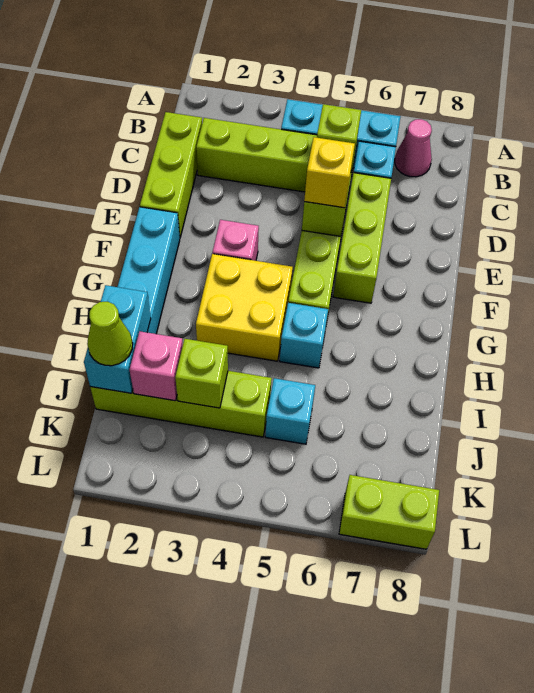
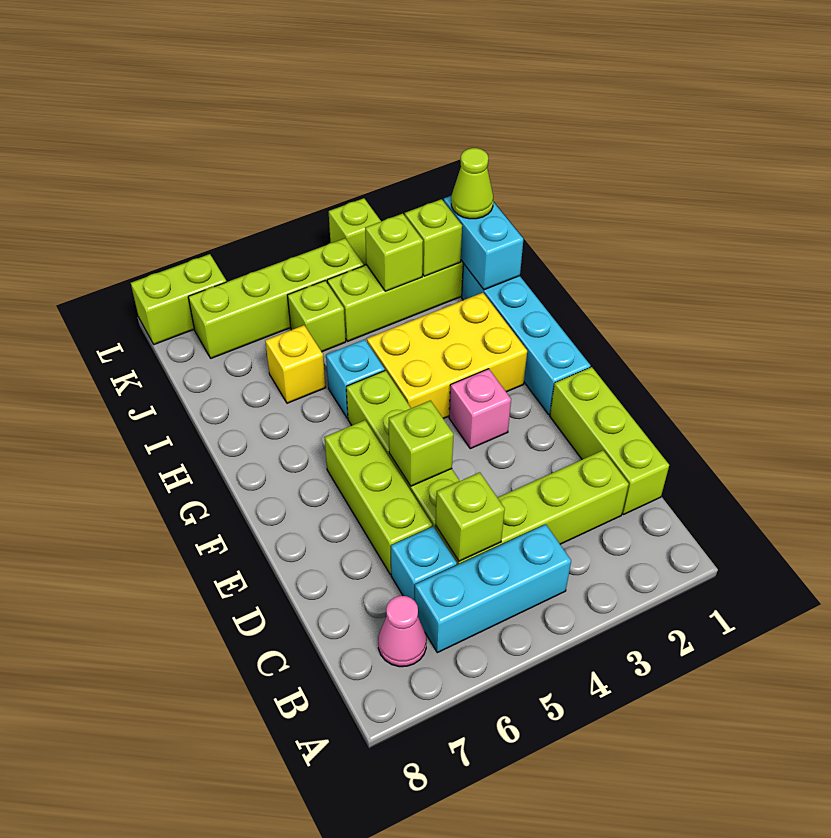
yellow 1x1 brick [304,137,355,208] -> yellow 1x1 brick moved to [265,325,325,403]
yellow 2x2 brick [196,254,293,361] -> yellow 2x3 brick [367,293,527,419]
pink 1x1 brick [130,331,183,401] -> lime 1x1 brick [405,199,462,276]
cyan 1x1 brick [265,378,315,444] -> lime 1x1 brick [287,281,346,352]
none -> lime 1x4 brick [188,238,364,358]
none -> lime 1x1 brick [329,198,381,265]

